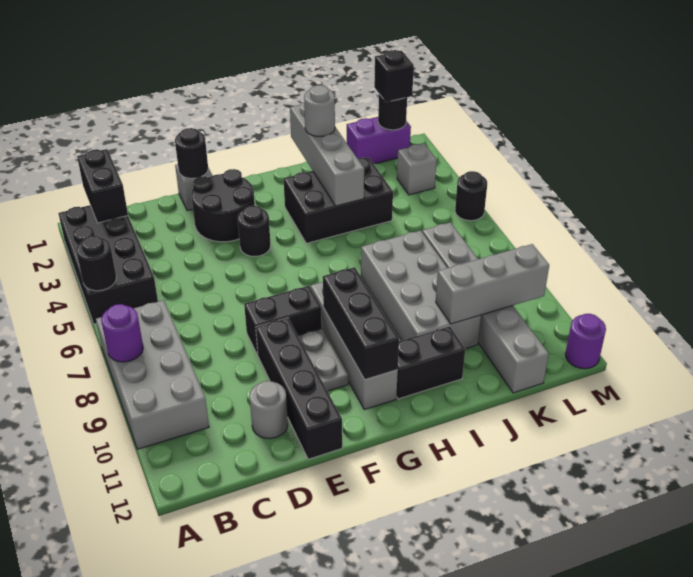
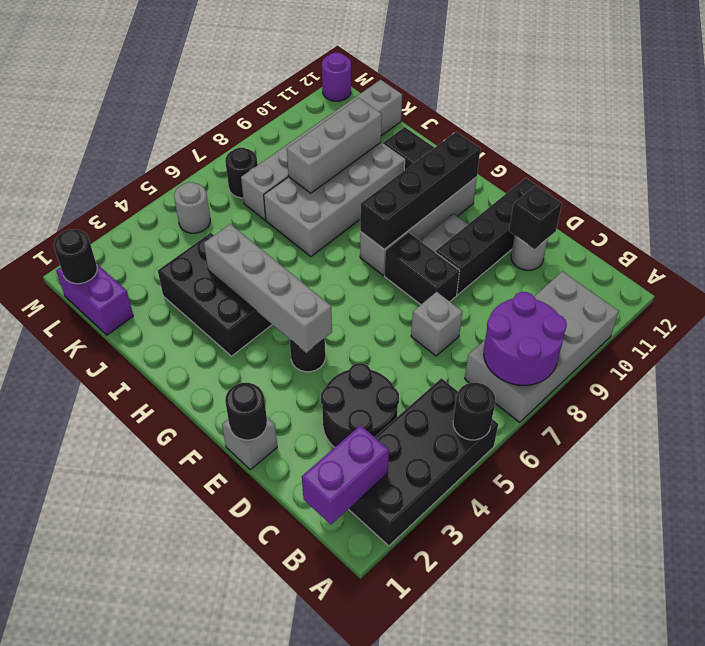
purple 1x1 round brick [101,304,143,362] -> purple 2x2 round brick [484,292,567,385]
black 1x2 brick [77,149,128,223] -> purple 1x2 brick [302,425,389,524]
black 2x2 round brick [191,169,255,242] -> black 2x2 round brick moved to [321,363,399,447]
black 1x3 brick [323,267,399,380] -> black 1x4 brick [360,132,480,249]
grey 1x4 brick [290,102,364,206] -> grey 1x4 brick turned to [204,224,332,353]
grey 1x1 round brick [304,85,335,137] -> grey 1x1 round brick moved to [174,182,210,233]
grey 1x3 brick [436,244,549,324] -> grey 1x3 brick turned to [287,98,382,193]
black 1x1 brick [374,50,414,102] -> black 1x1 brick moved to [509,186,562,249]
grey 1x1 brick [397,144,437,195] -> grey 1x1 brick moved to [411,292,462,356]
black 1x1 round brick [455,171,487,221] -> black 1x1 round brick moved to [225,148,258,198]

